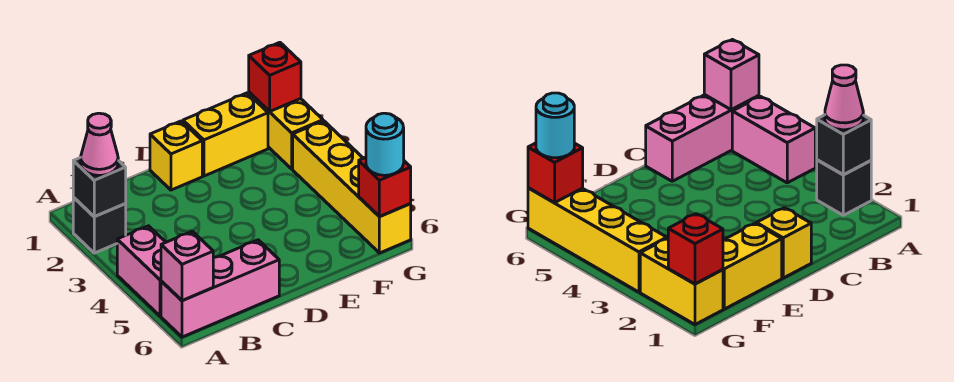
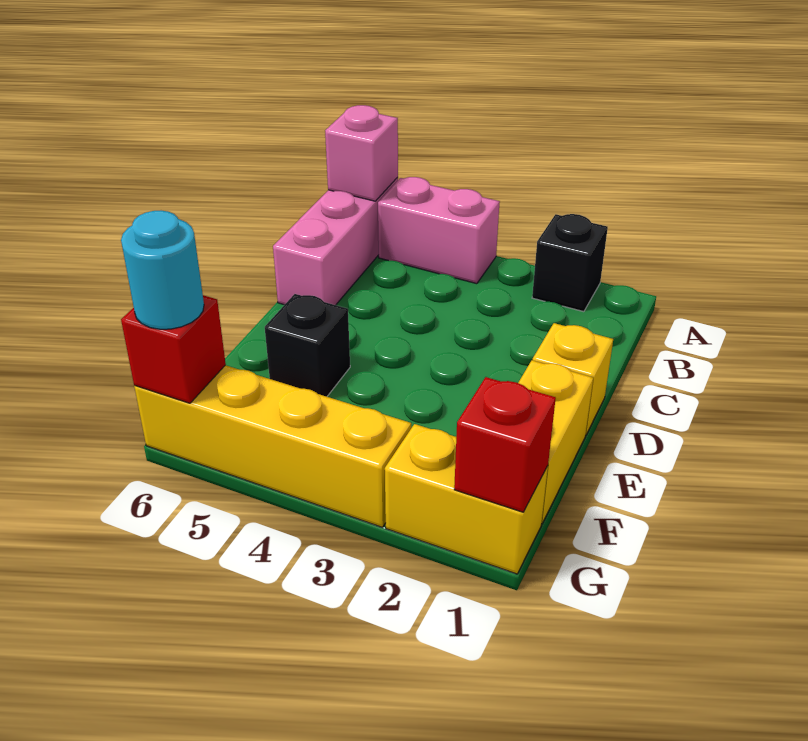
black 1x1 brick [73,157,126,217] -> black 1x1 brick moved to [265,294,350,397]
pink 1x1 cone [81,113,118,175] -> none

